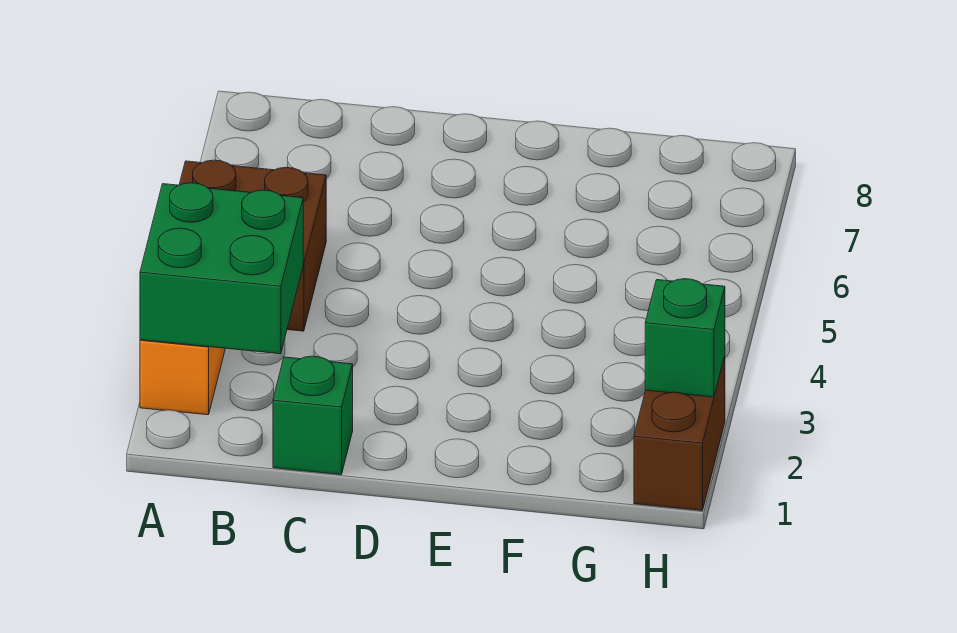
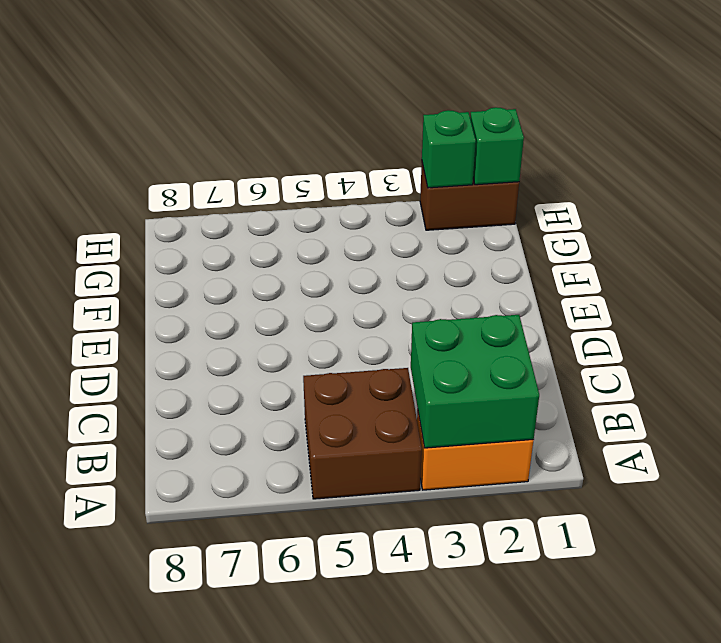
green 1x1 brick [273,356,353,475] -> green 1x1 brick moved to [470,107,524,185]

